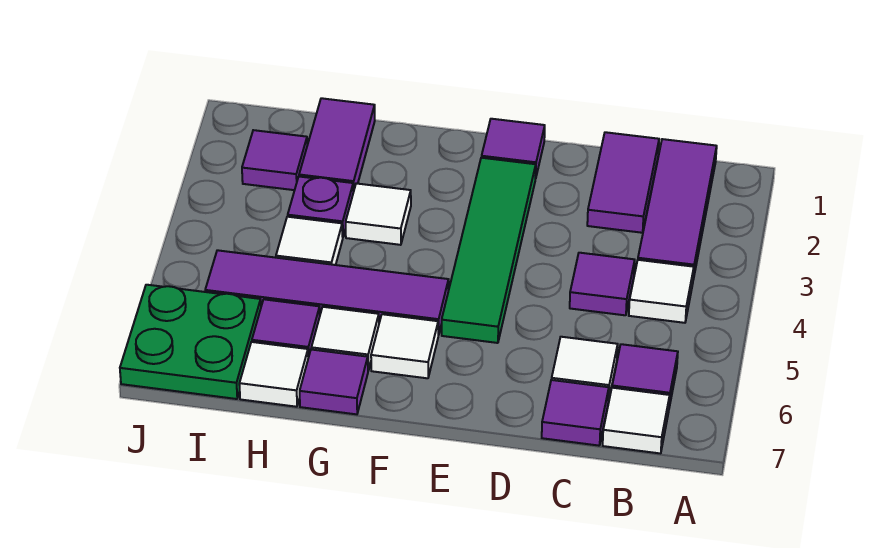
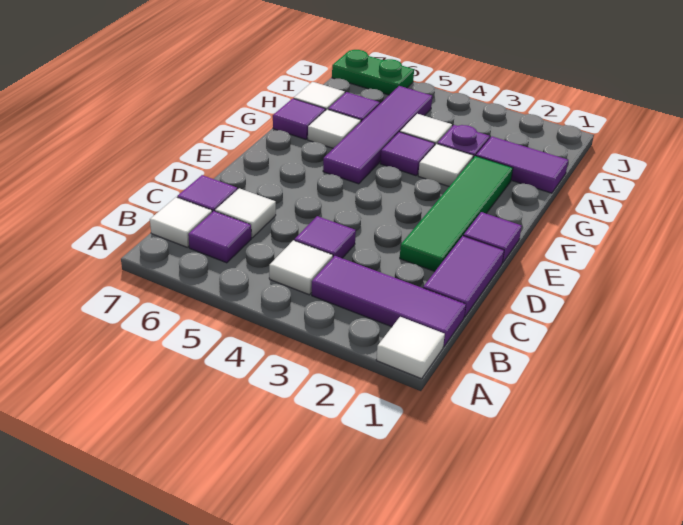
purple 1x2 tile [587,132,659,233] -> purple 1x2 tile turned to [423,236,504,317]
green 1x4 tile [442,158,536,343] -> green 1x4 tile turned to [400,156,513,271]
white 1x1 tile [371,314,438,378] -> white 1x1 tile moved to [376,317,445,379]
purple 1x1 tile [242,130,307,190] -> purple 1x1 tile moved to [380,132,435,176]
green 2x2 plate [120,285,261,399] -> green 1x2 plate [332,50,414,95]

